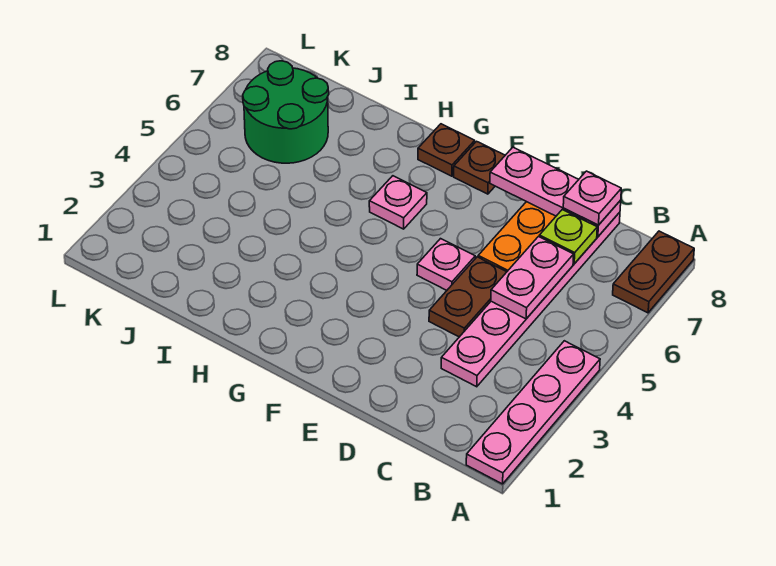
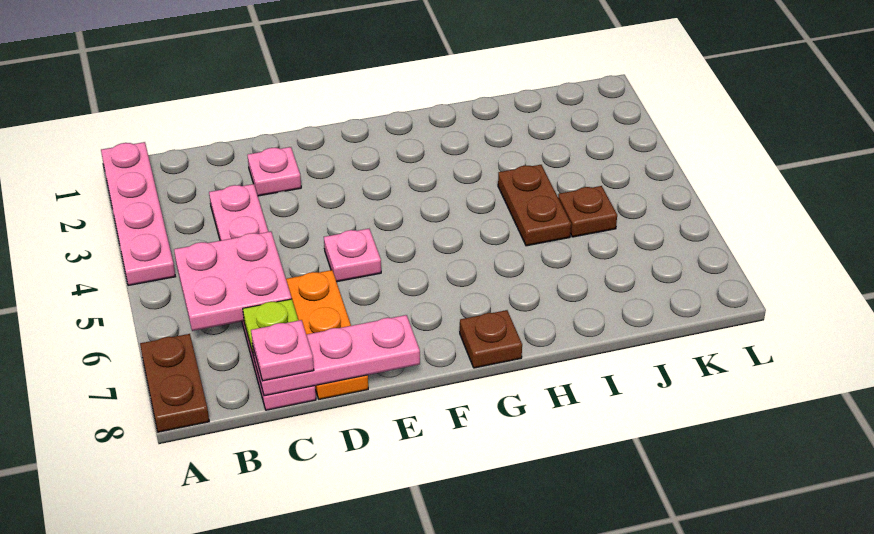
pink 1x2 plate [491,237,574,319] -> pink 2x2 plate [174,232,292,331]
brown 1x2 plate [429,257,506,337] -> brown 1x2 plate moved to [498,165,571,246]
brown 1x1 plate [454,141,505,194] -> brown 1x1 plate moved to [558,186,617,237]
pink 1x1 plate [369,176,427,229] -> pink 1x1 plate moved to [248,147,301,196]
green 2x2 round brick [243,61,329,163] -> none

